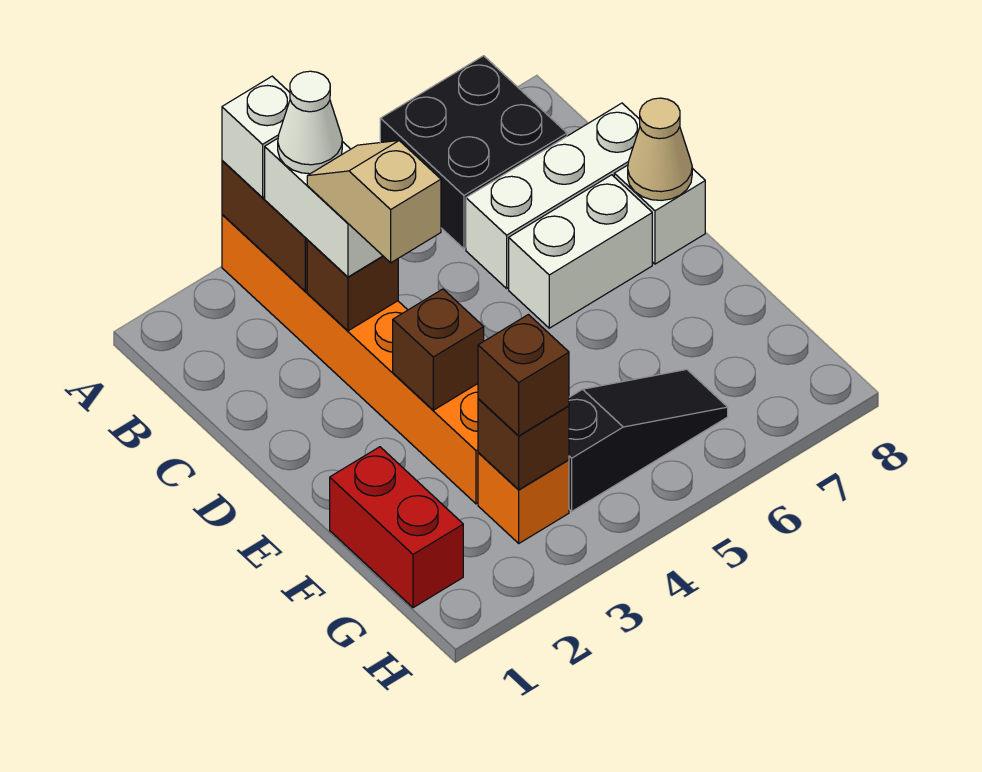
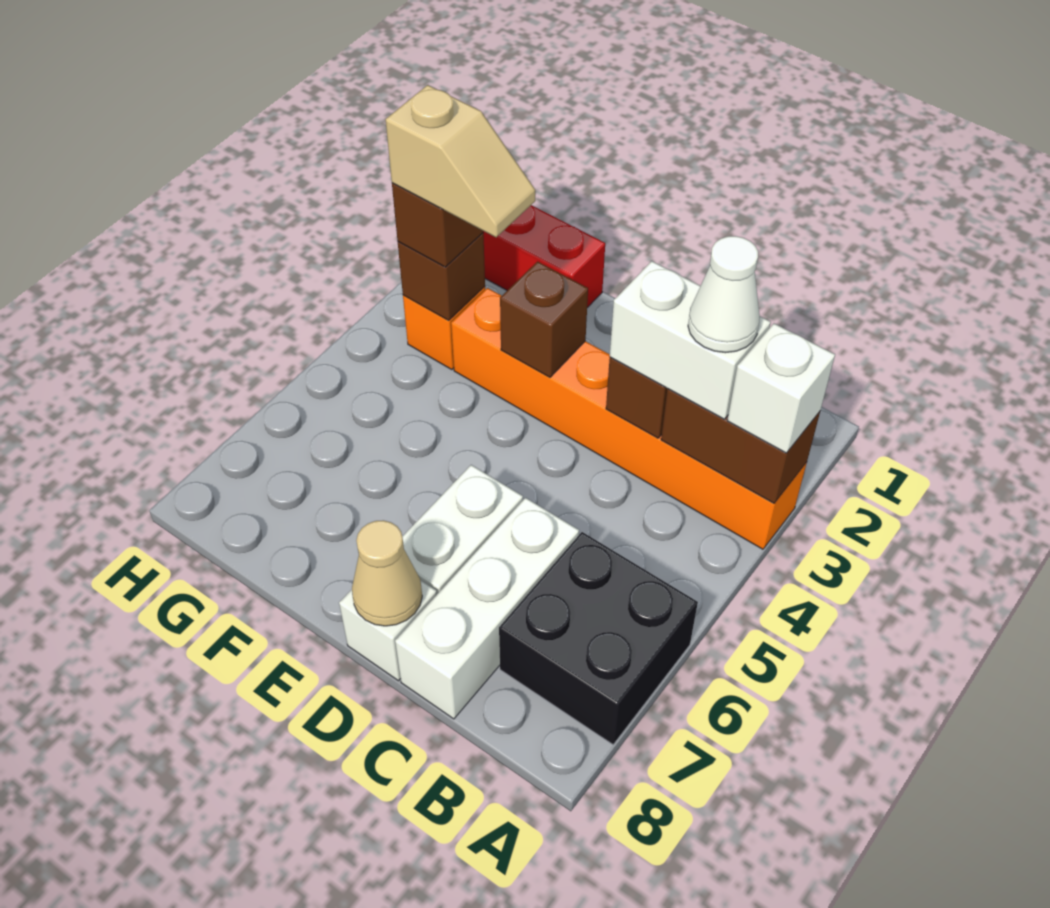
tan 1x2 slope [307,141,441,263] -> tan 1x2 slope moved to [386,85,535,237]
black 1x3 slope [569,369,728,511] -> none

